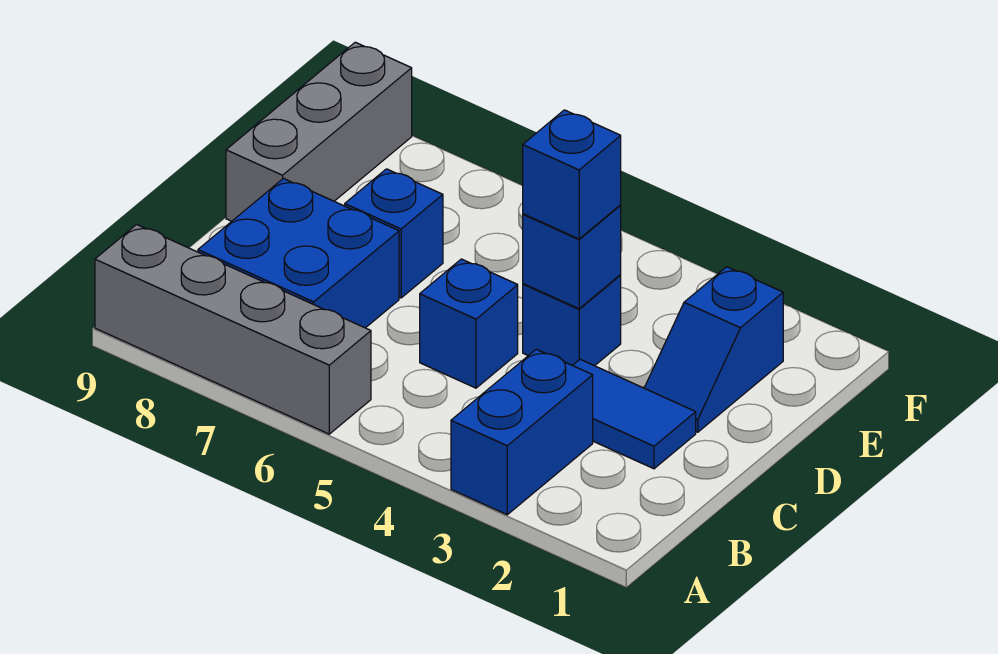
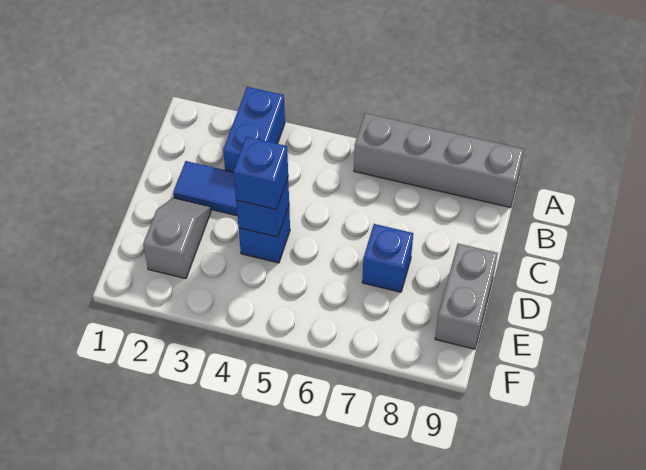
blue 2x2 brick [198,179,399,328] -> none
blue 1x1 brick [420,259,518,388] -> none
blue 1x2 slope [644,267,783,432] -> grey 1x2 slope [143,198,211,279]
grey 1x3 brick [226,42,412,221] -> grey 1x2 brick [435,244,498,349]

